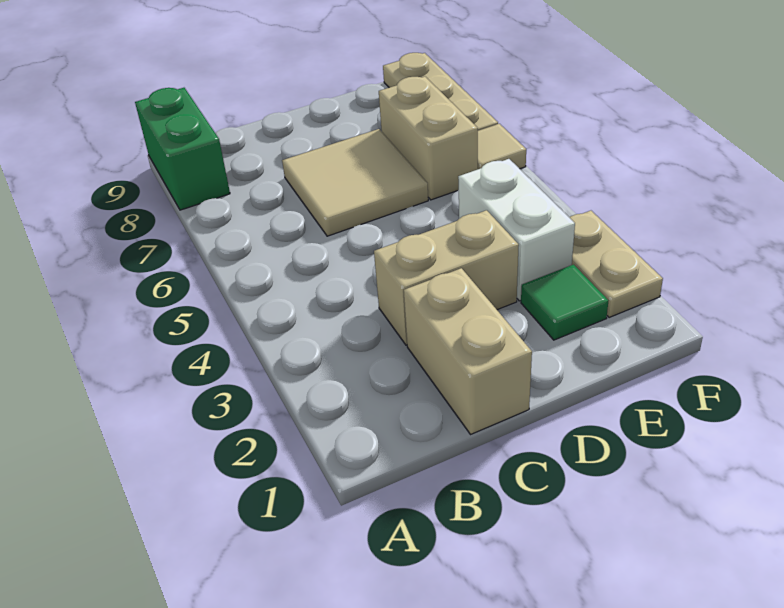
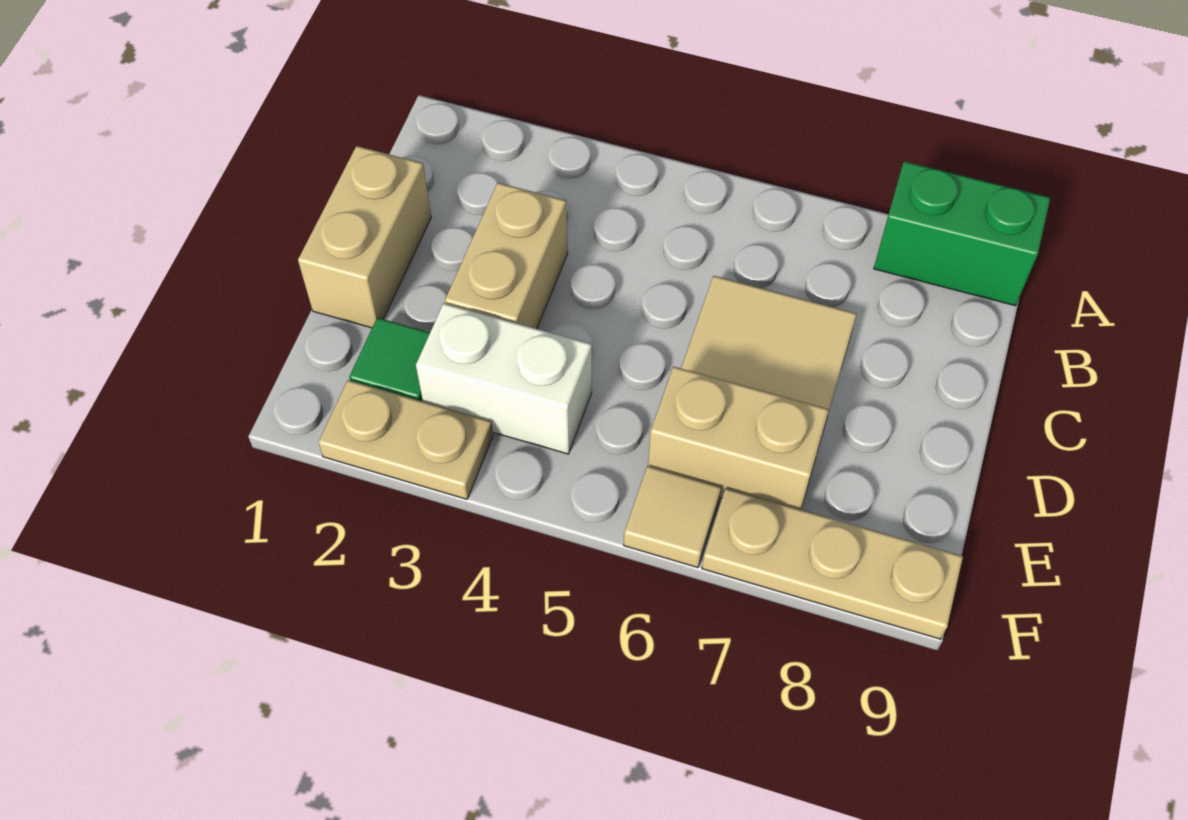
tan 1x2 brick [404,268,532,434] -> tan 1x2 brick turned to [298,146,431,328]

